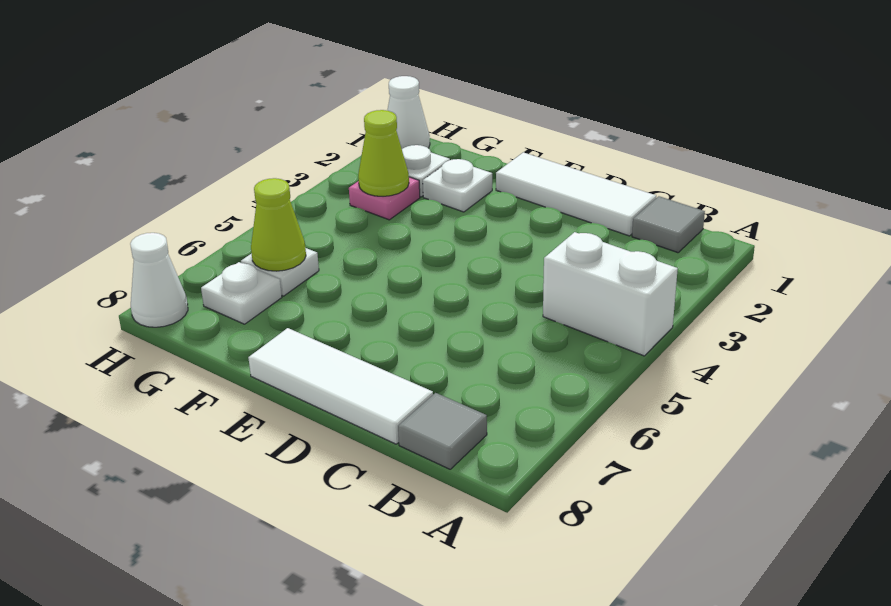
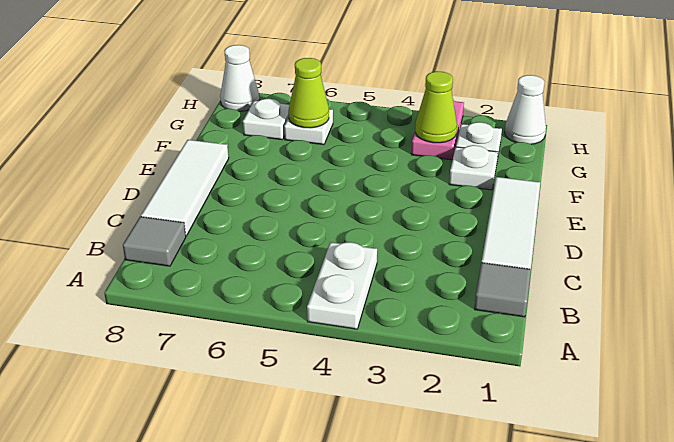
white 1x2 brick [543,232,678,356] -> white 1x2 plate [307,242,377,329]
pink 1x1 plate [349,177,420,220] -> pink 1x2 plate [411,100,464,160]

